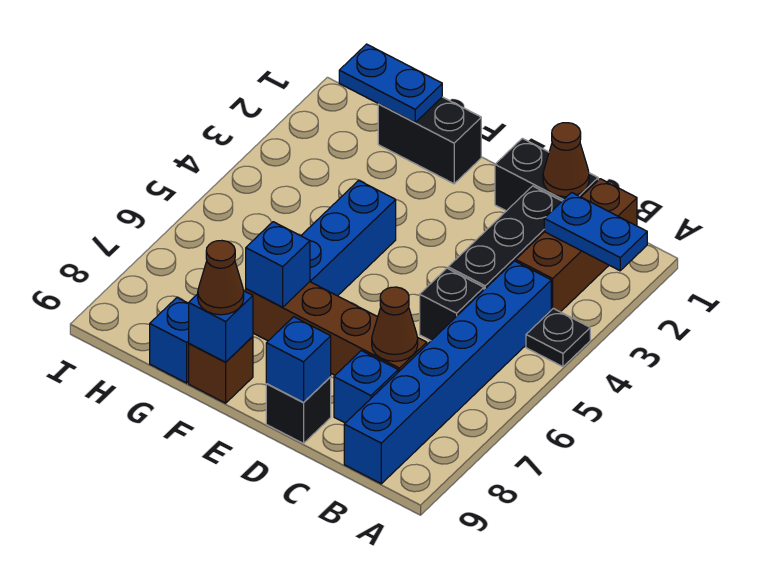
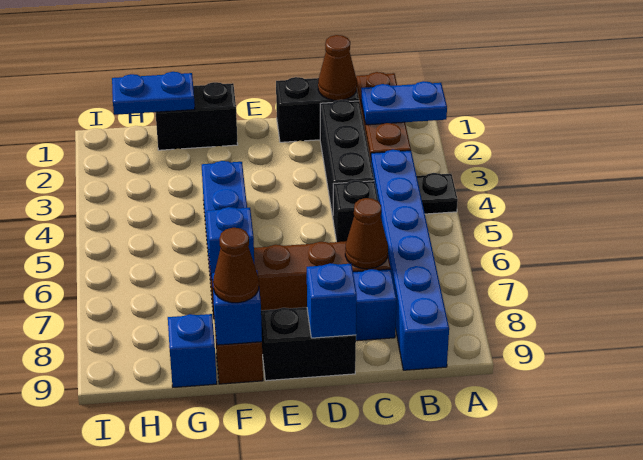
black 1x1 brick [266,377,331,444] -> black 1x2 brick [261,307,356,381]

